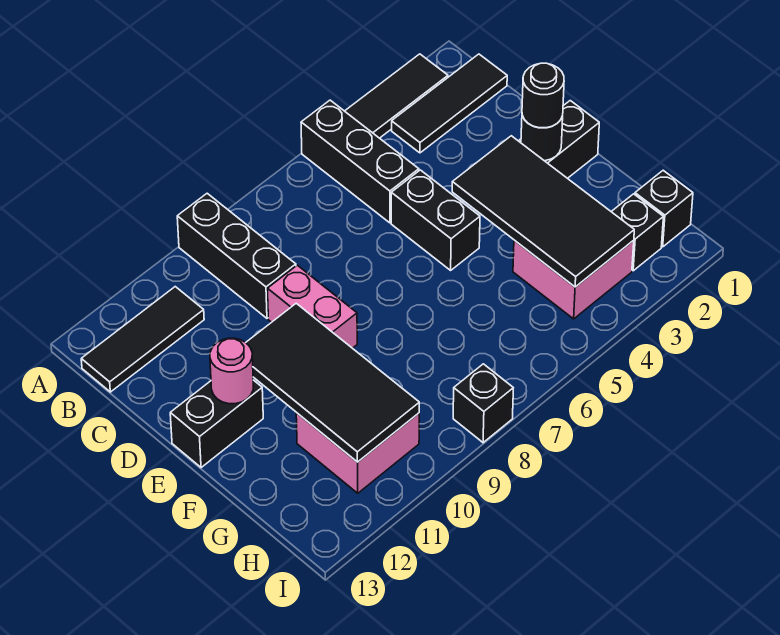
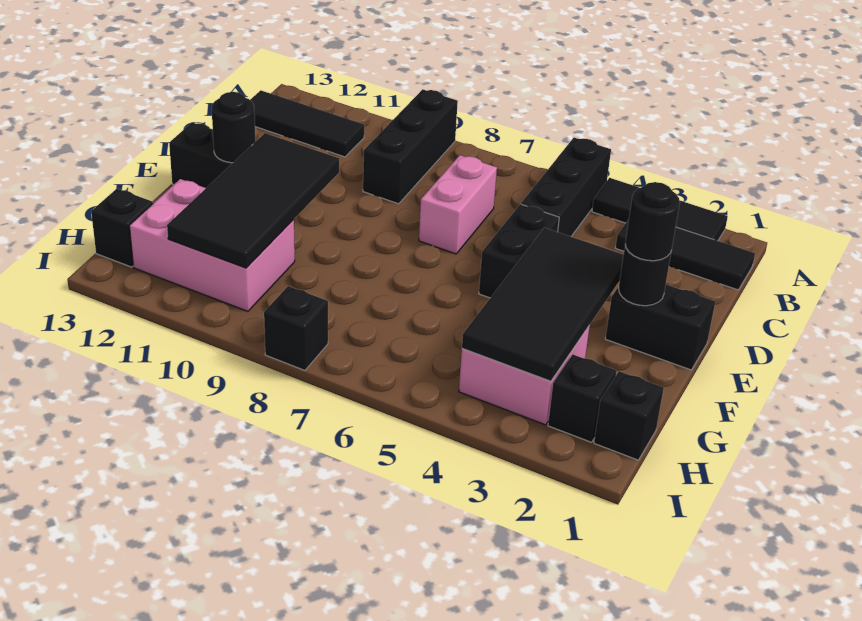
pink 1x2 brick [268,265,357,348] -> pink 1x2 brick moved to [419,155,497,254]
pink 1x1 round brick [210,338,253,404] -> black 1x1 round brick [212,92,255,163]
pink 2x2 brick [296,413,419,493] -> pink 2x3 brick [129,179,295,311]
none -> black 1x1 brick [91,189,153,267]

